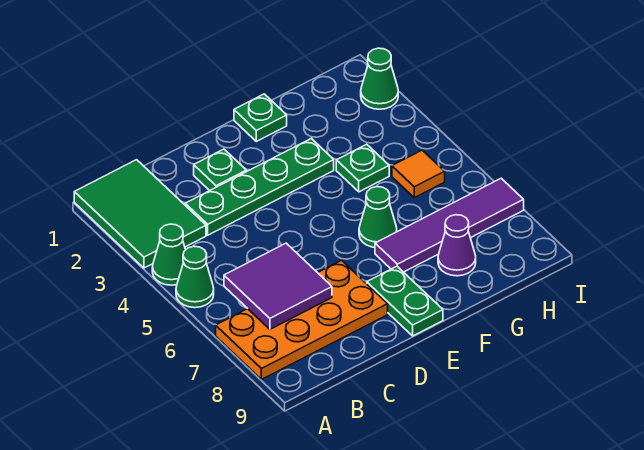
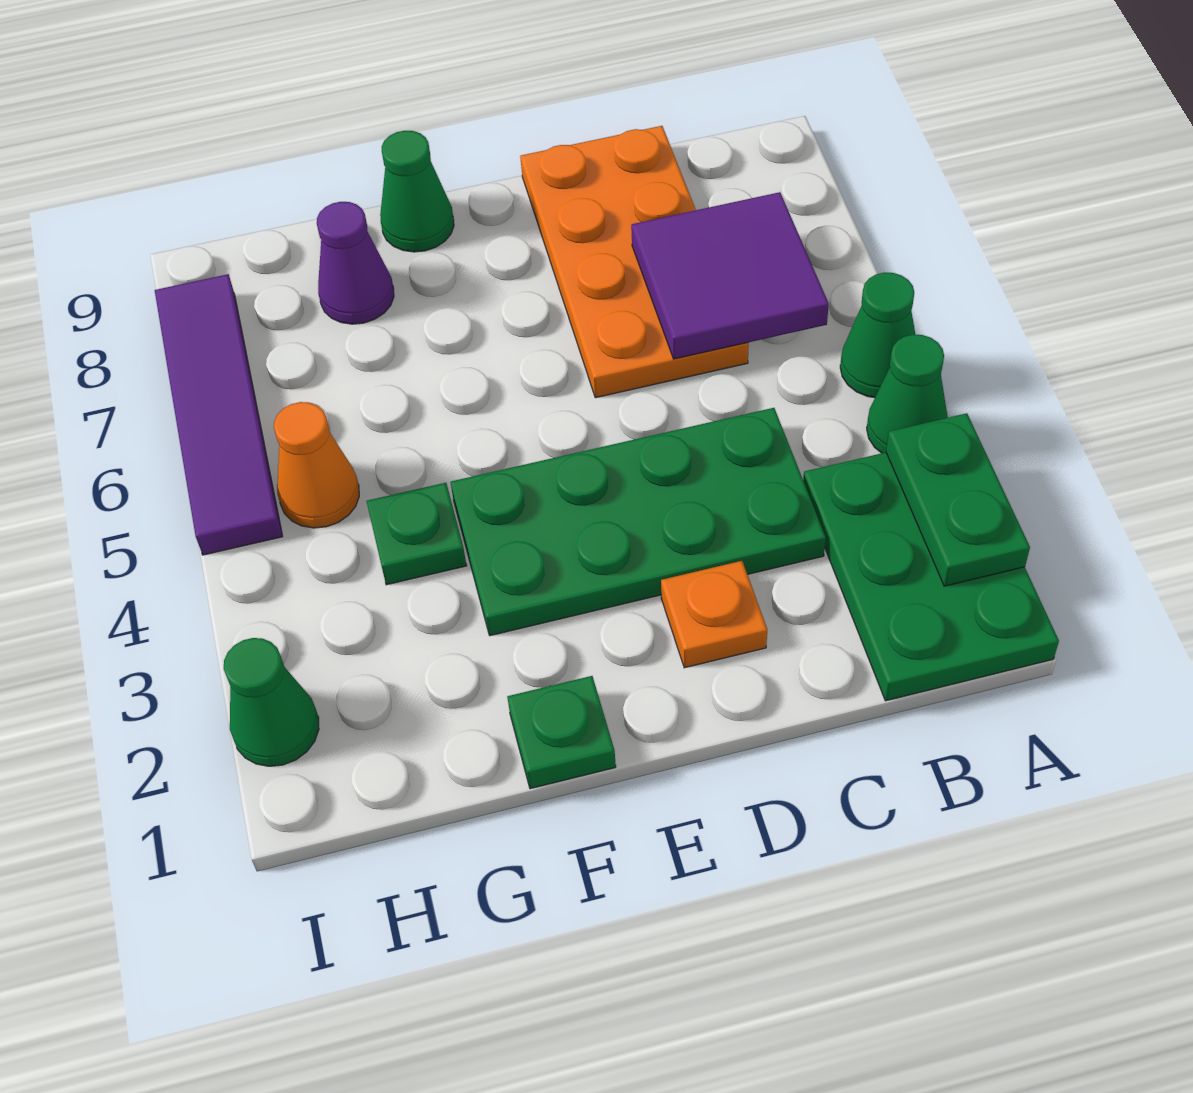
green 2x3 tile [74,160,206,268] -> green 2x3 plate [803,453,1059,701]
orange 2x4 plate [216,260,388,379] -> orange 2x4 plate turned to [520,126,749,398]
green 1x4 plate [185,138,334,235] -> green 2x4 plate [450,408,826,636]
green 1x1 plate [194,149,246,191] -> orange 1x1 plate [661,561,767,668]
green 1x2 plate [367,266,443,336] -> green 1x2 plate moved to [886,413,1030,586]
green 1x1 cone [359,187,397,247] -> green 1x1 cone moved to [380,131,454,252]
purple 1x4 tile [375,178,524,272] -> purple 1x4 tile turned to [155,274,283,555]
orange 1x1 tile [392,150,445,198] -> orange 1x1 cone [274,402,359,528]

